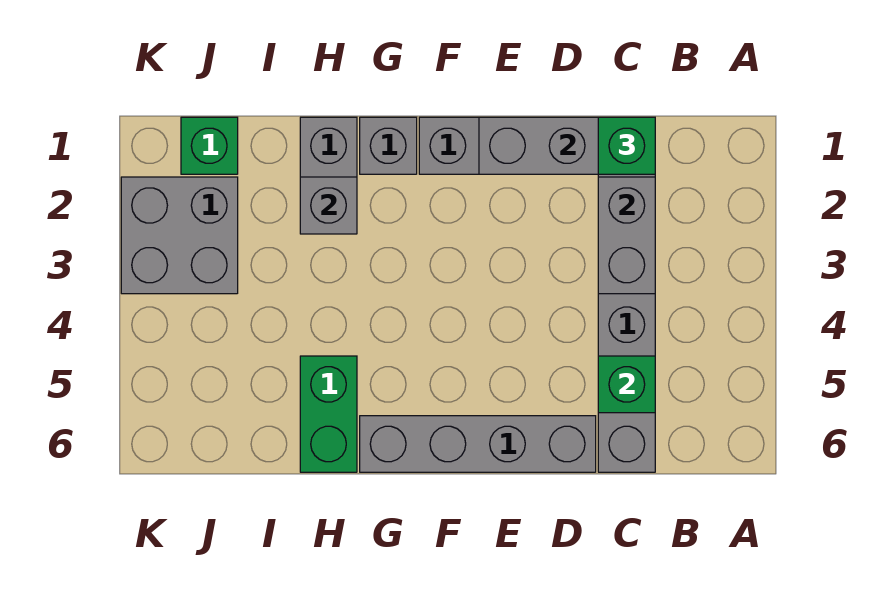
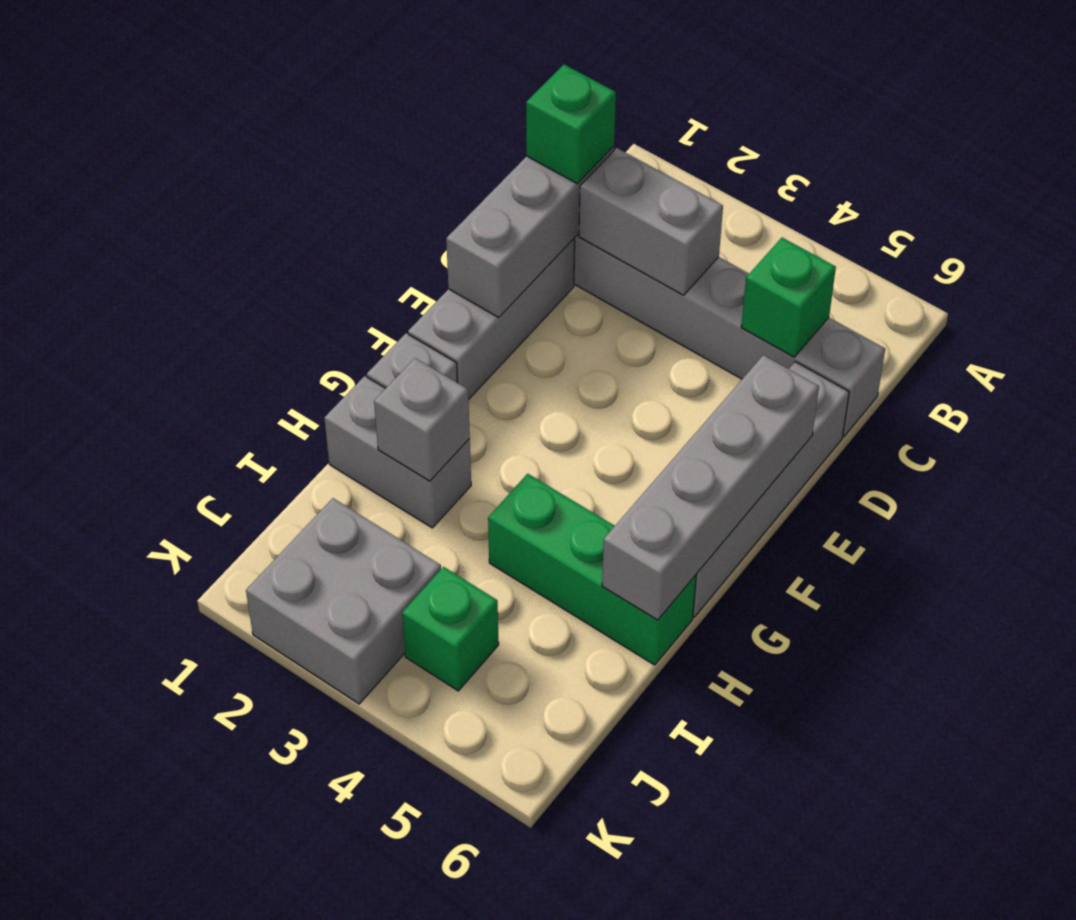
none -> grey 1x4 brick [602,355,819,620]
green 1x2 brick [300,356,357,472] -> green 1x3 brick [488,474,696,665]
green 1x1 brick [181,117,238,174] -> green 1x1 brick moved to [402,567,499,691]

